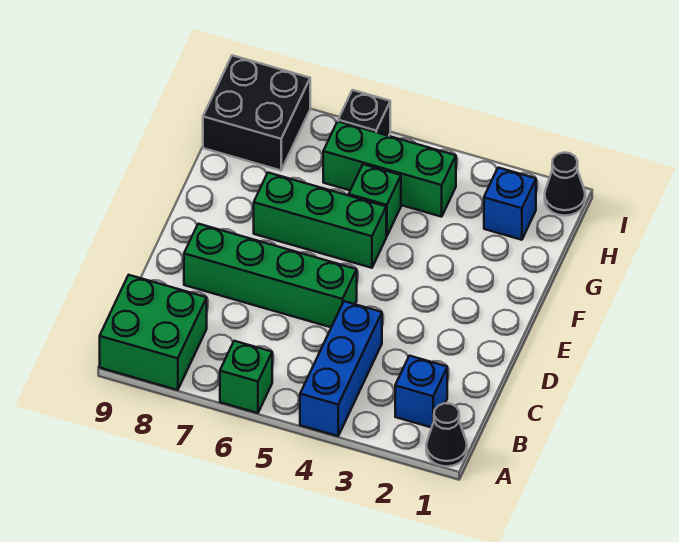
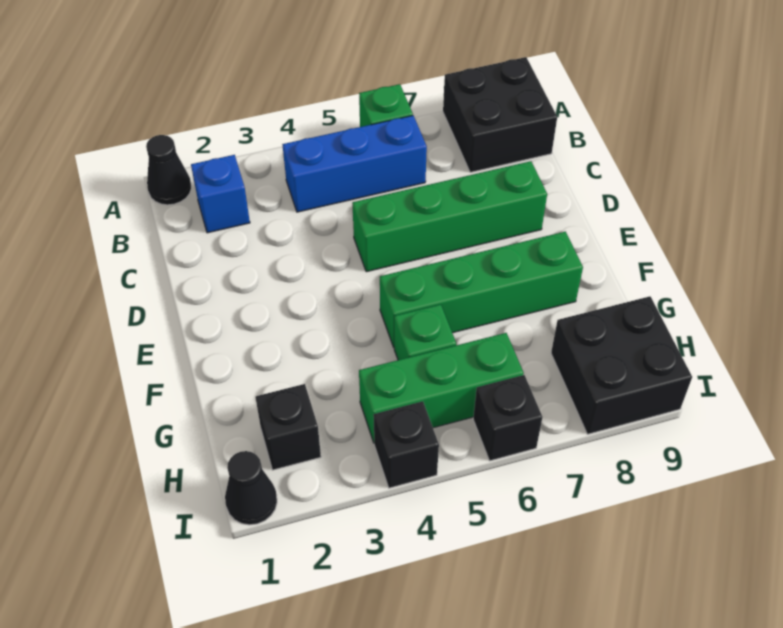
blue 1x3 brick [300,301,382,436] -> blue 1x3 brick turned to [282,116,427,212]
green 2x2 brick [100,275,207,390] -> black 2x2 brick [443,57,557,172]
green 1x3 brick [254,173,386,268] -> green 1x4 brick [380,232,583,347]
blue 1x1 brick [484,168,536,240] -> black 1x1 brick [255,384,321,470]
none -> black 1x1 brick [374,401,439,488]

